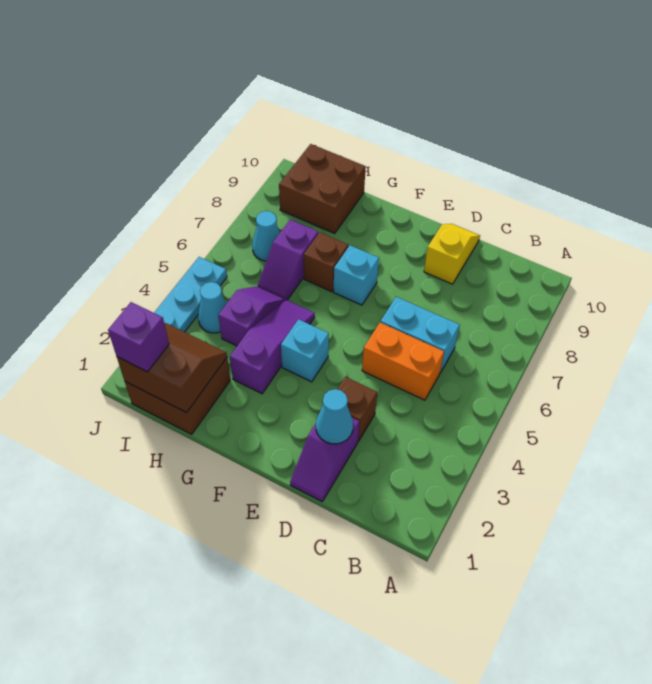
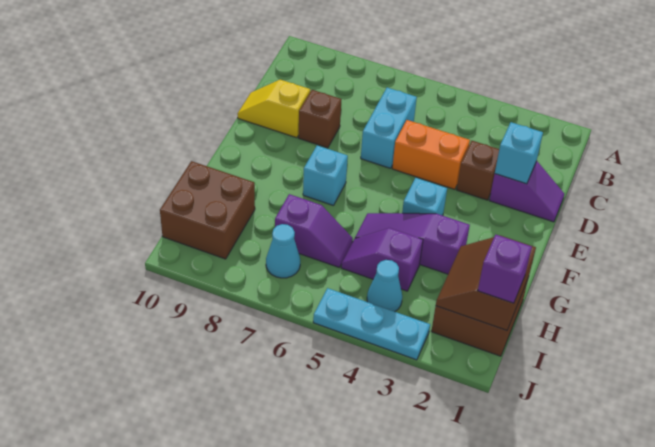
orange 1x2 brick [362,322,444,400] -> orange 1x2 brick turned to [392,120,470,189]
cyan 1x1 cone [316,389,353,444] -> cyan 1x1 brick [495,122,543,184]
brown 1x1 brick [304,232,348,292] -> brown 1x1 brick moved to [298,90,341,148]

